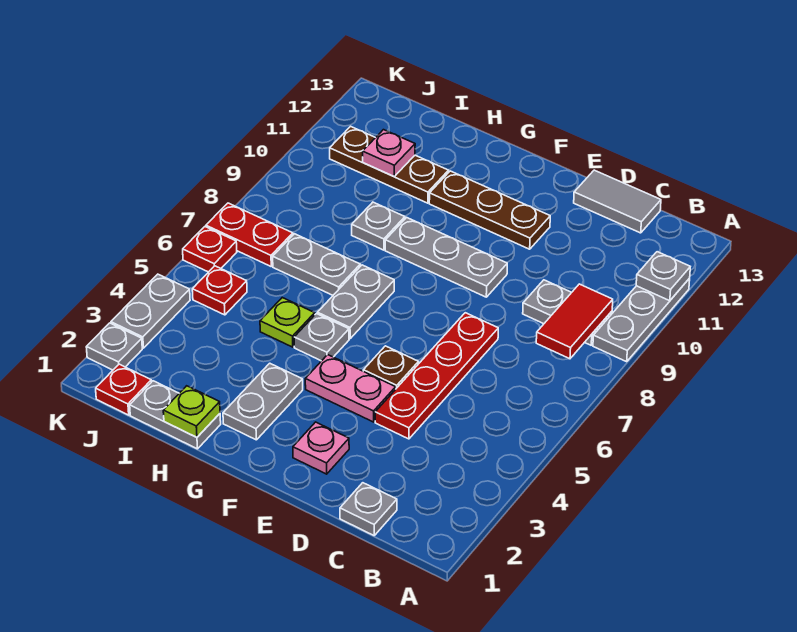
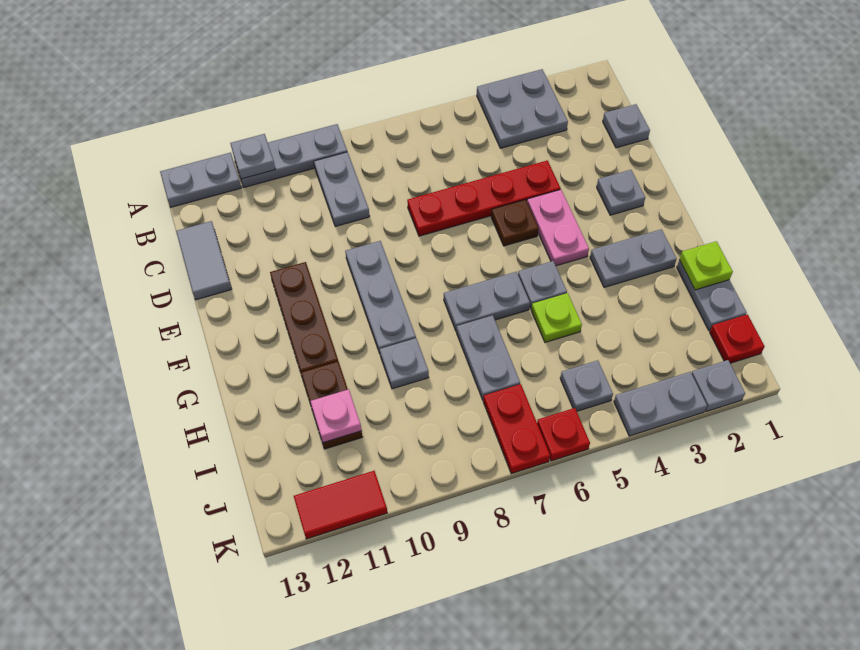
none -> grey 2x2 plate [477,69,568,148]
none -> grey 1x2 plate [160,153,241,207]
red 1x2 tile [536,284,613,359] -> red 1x2 tile moved to [294,471,387,539]
pink 1x1 plate [293,422,349,474] -> grey 1x1 plate [597,170,645,215]
brown 1x3 plate [330,126,449,203] -> brown 1x2 plate [301,361,362,449]
red 1x1 plate [192,266,247,315] -> grey 1x1 plate [560,360,613,411]

